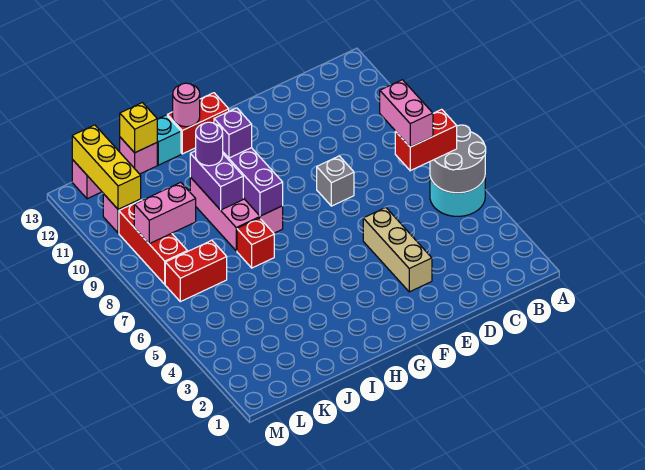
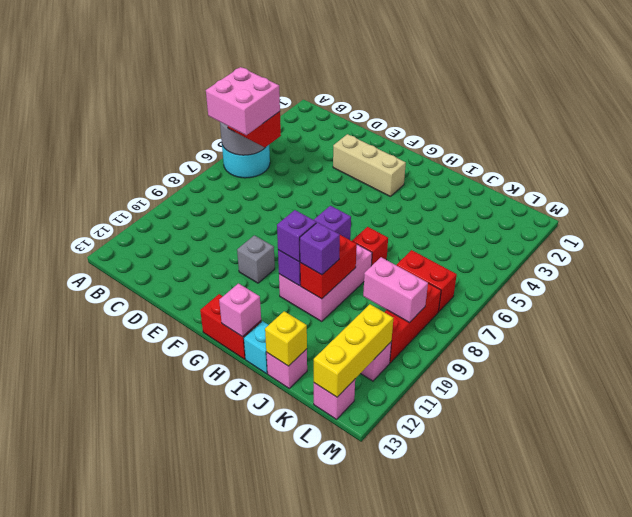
pink 1x2 brick [380,80,433,147] -> pink 2x2 brick [206,67,280,135]
tan 1x3 brick [363,208,432,292] -> tan 1x3 brick turned to [333,134,406,196]
grey 1x1 brick [317,156,354,206] -> grey 1x1 brick moved to [237,235,275,283]
pink 1x1 round brick [173,83,200,127] -> pink 1x1 brick [219,284,261,337]
purple 1x2 brick [190,151,243,210] -> red 1x2 brick [300,235,357,299]
purple 1x1 round brick [196,122,223,166] -> purple 1x1 brick [300,222,340,275]

